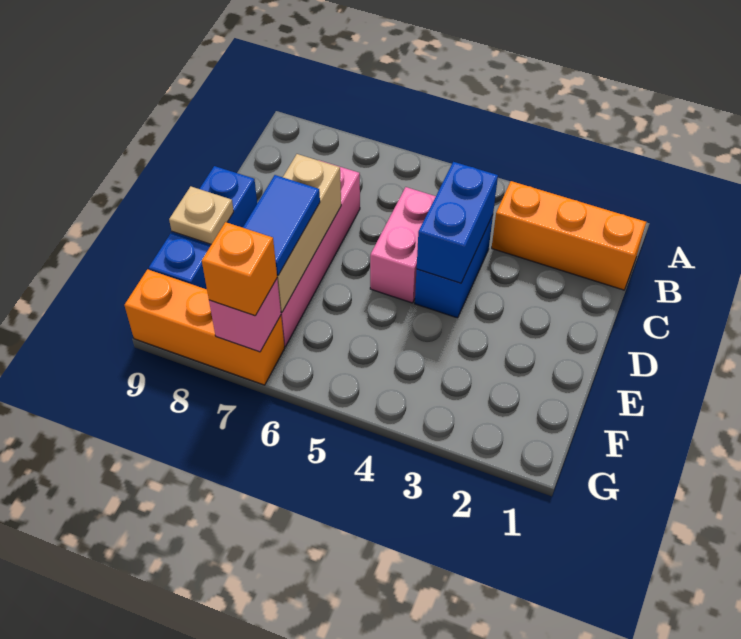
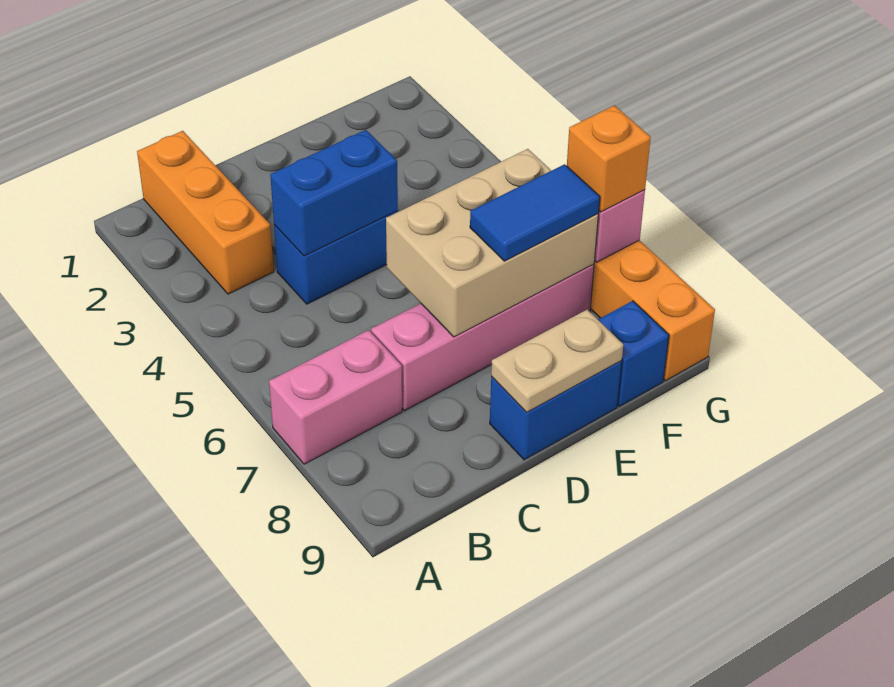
pink 1x2 brick [370,187,436,303] -> pink 1x2 brick moved to [269,330,402,464]
tan 1x3 brick [277,154,341,312] -> tan 2x3 brick [386,149,598,337]
tan 1x1 plate [169,186,234,244] -> tan 1x2 plate [491,310,623,412]

